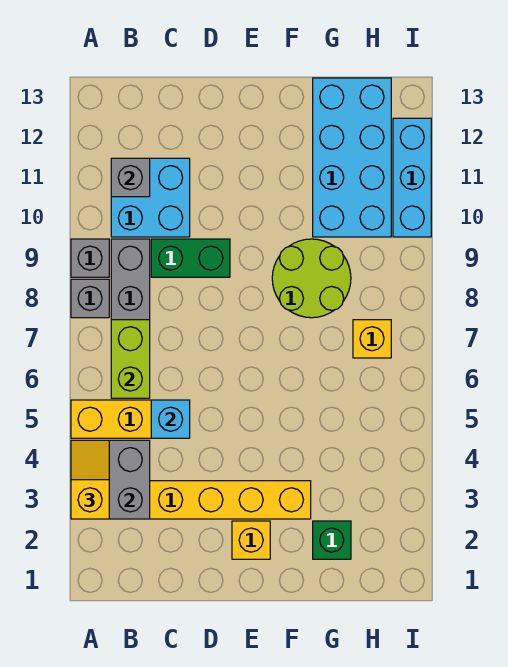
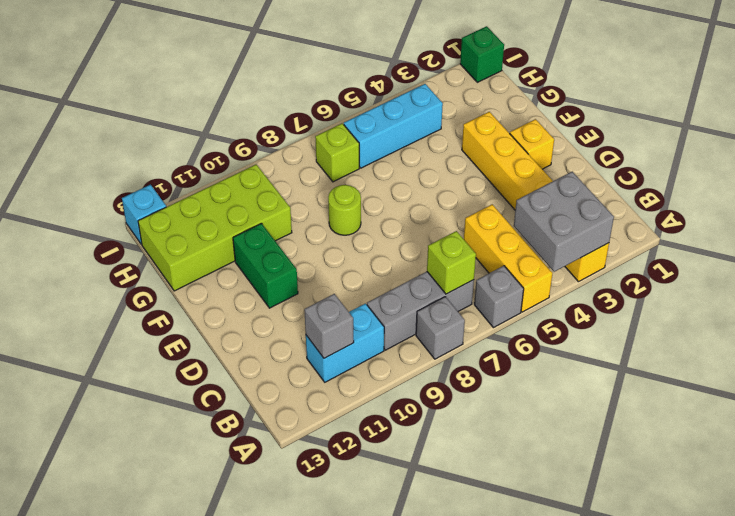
yellow 1x2 slope [71,440,109,519] -> none
grey 1x1 brick [71,239,109,277] -> grey 1x1 brick moved to [474,266,524,328]
lime 1x2 brick [111,320,150,398] -> lime 1x1 brick [427,231,476,294]
cyan 2x2 brick [111,158,190,237] -> cyan 1x2 brick [306,304,384,382]
cyan 1x1 brick [151,400,190,438] -> cyan 1x1 brick moved to [122,185,166,245]
green 1x2 brick [151,239,230,277] -> green 1x2 brick moved to [233,223,298,308]
lime 2x2 round brick [272,239,351,318] -> lime 1x1 round brick [328,185,361,235]
green 1x1 brick [313,521,351,559] -> green 1x1 brick moved to [460,26,504,82]
cyan 2x4 brick [313,78,391,237] -> lime 2x4 brick [138,164,292,291]
yellow 1x1 brick [353,320,391,358] -> lime 1x1 brick [315,123,359,182]
cyan 1x3 brick [393,118,431,237] -> cyan 1x3 brick moved to [344,84,443,168]

